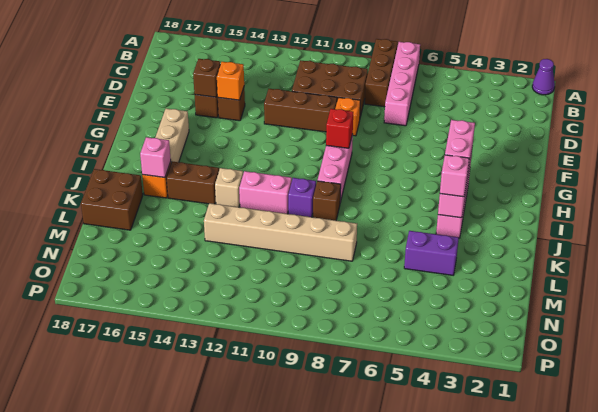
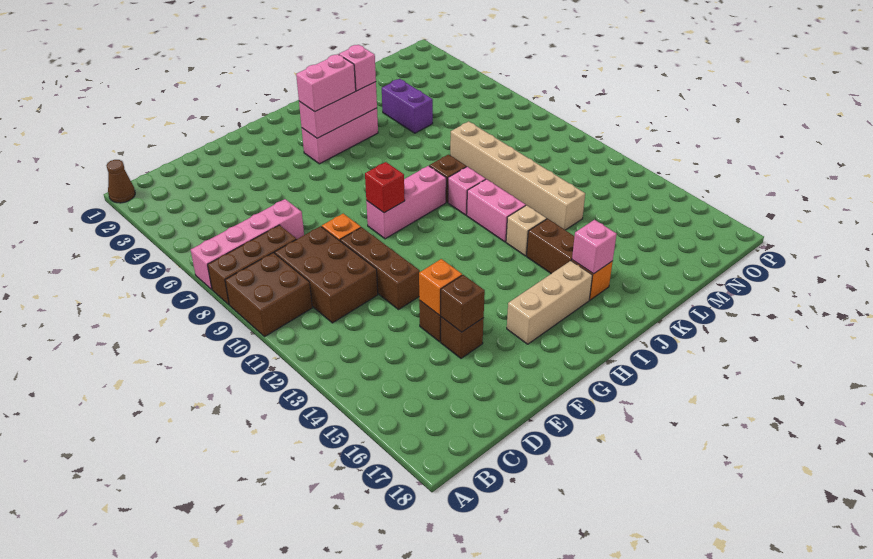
purple 1x1 cone [532,59,555,95] -> brown 1x1 cone [106,160,135,203]
purple 1x1 brick [288,178,316,217] -> pink 1x1 brick [448,167,486,215]
brown 2x2 brick [81,169,143,230] -> brown 2x2 brick moved to [225,253,312,336]

